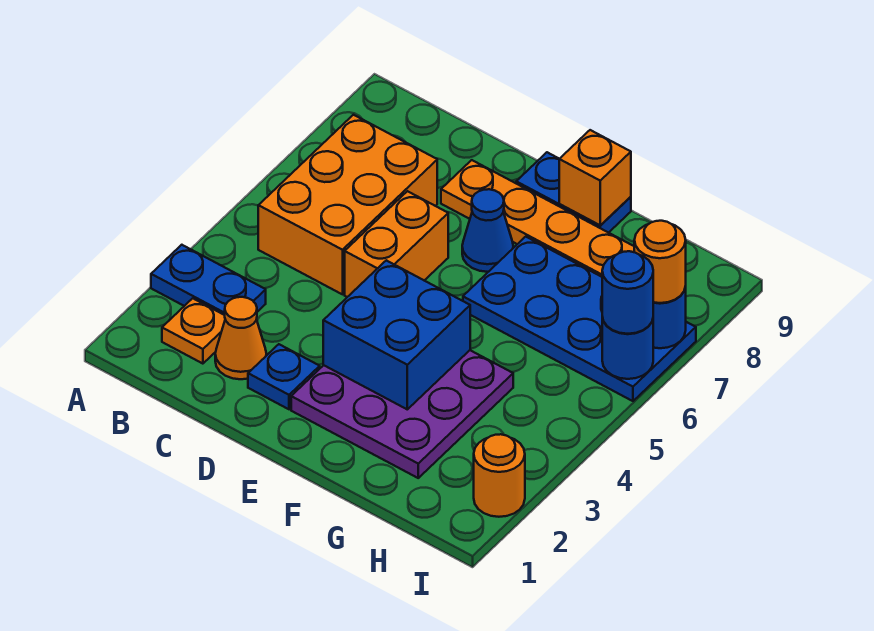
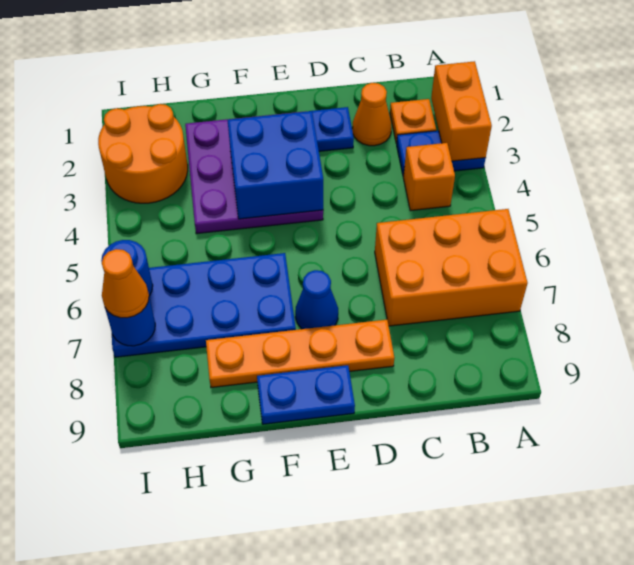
orange 2x3 brick [258,115,437,294] -> orange 2x3 brick turned to [375,209,528,326]
orange 1x2 brick [345,191,448,297] -> orange 1x2 brick moved to [431,61,492,161]
orange 1x1 brick [559,130,631,225] -> orange 1x1 brick moved to [403,143,455,211]
orange 1x1 round brick [474,434,525,517] -> orange 2x2 round brick [98,104,188,203]
blue 1x1 round brick [602,251,653,334] -> none
orange 1x1 round brick [634,221,686,303] -> orange 1x1 cone [102,249,149,318]

